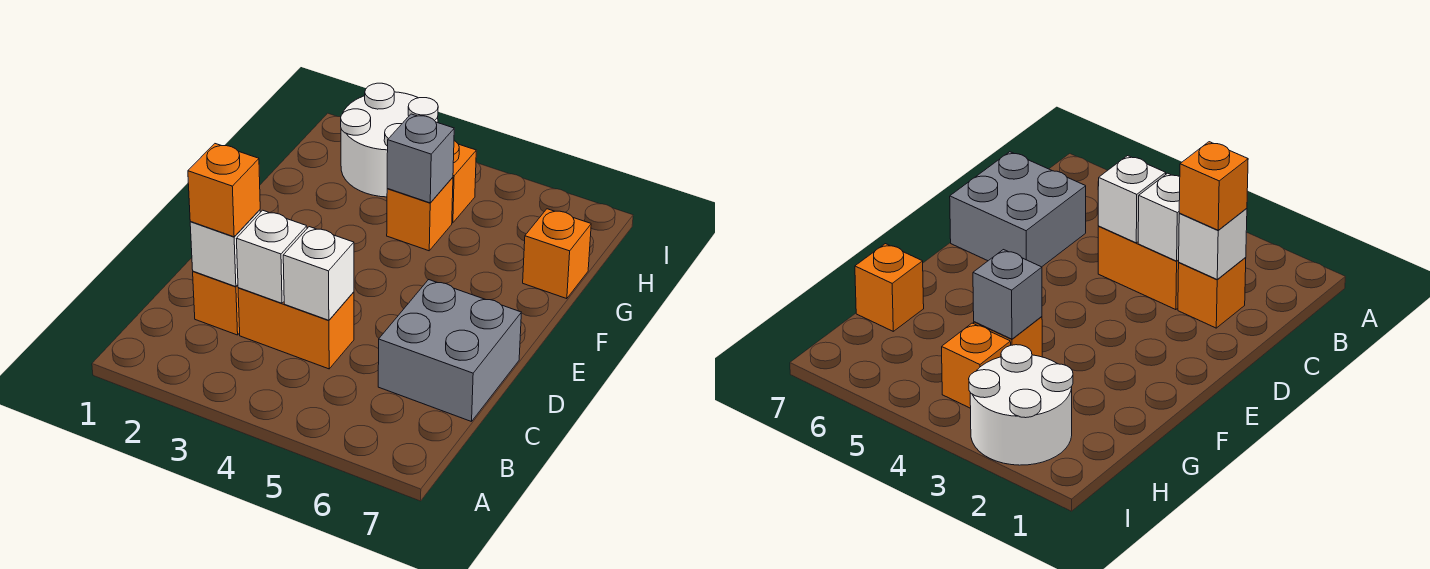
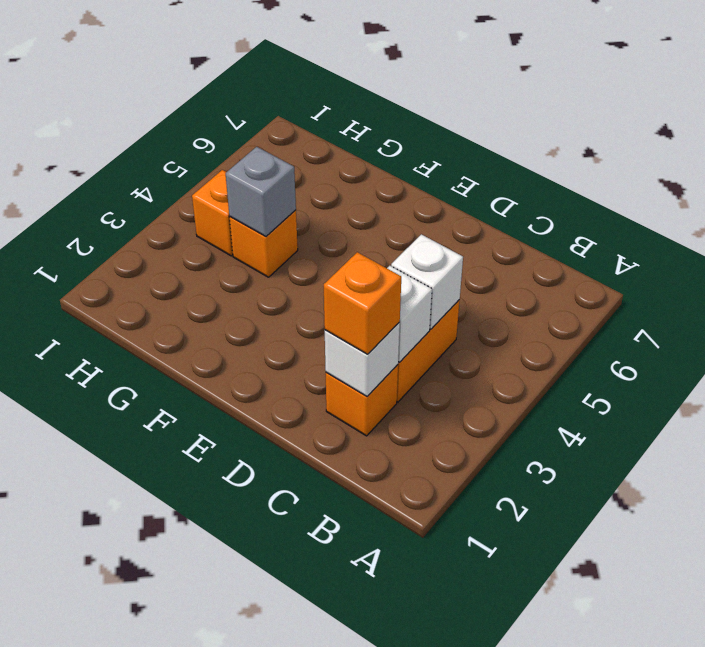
grey 2x2 brick [378,280,521,422] -> none
orange 1x1 brick [523,209,591,299] -> none
white 2x2 round brick [341,83,438,197] -> none

